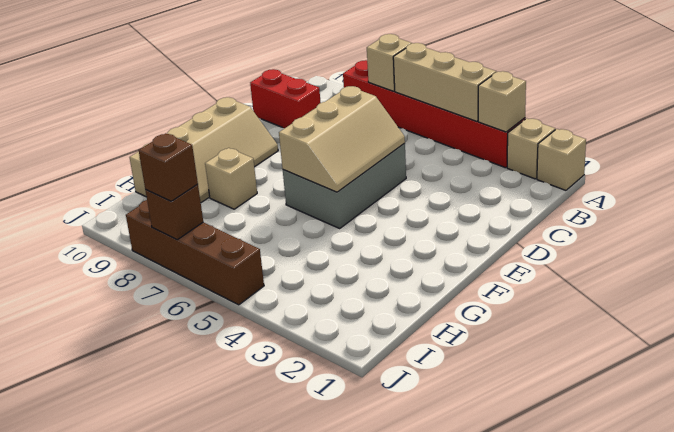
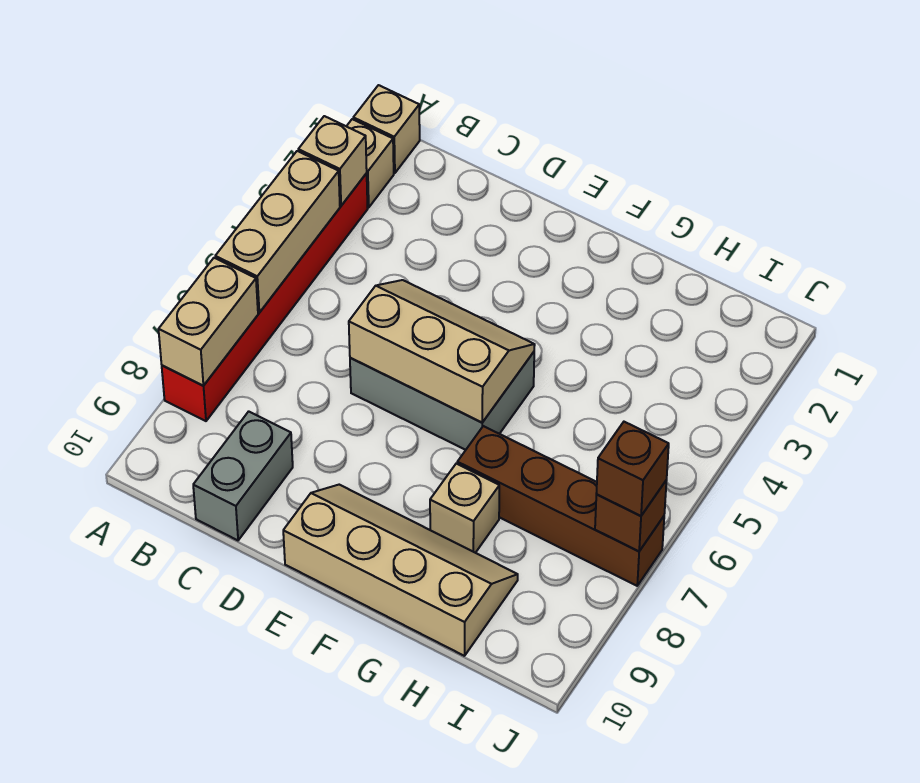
tan 1x1 brick [367,34,412,91] -> tan 1x2 brick [159,258,258,386]
red 1x2 brick [250,69,321,128] -> grey 1x2 brick [193,411,293,540]
brown 1x4 brick [126,200,264,305] -> brown 1x4 brick turned to [457,426,664,586]

